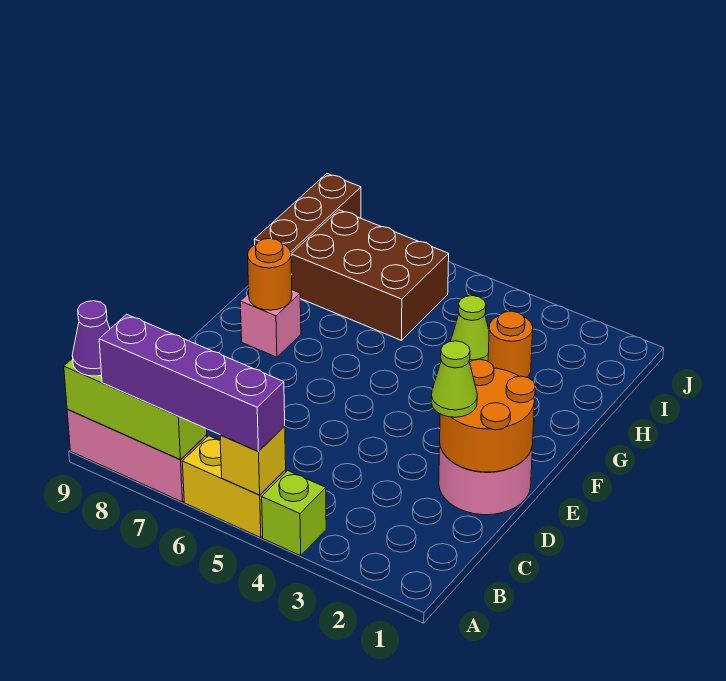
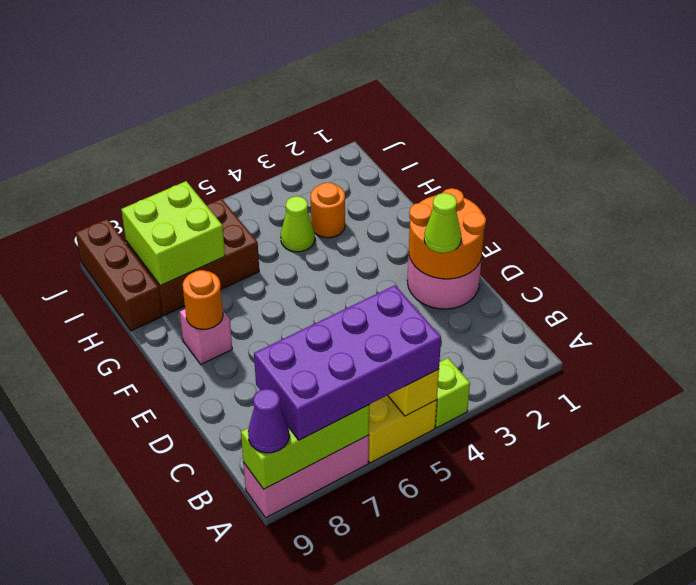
purple 1x4 brick [99,314,285,451] -> purple 2x4 brick [254,285,441,440]
none -> lime 2x2 brick [121,181,225,286]

